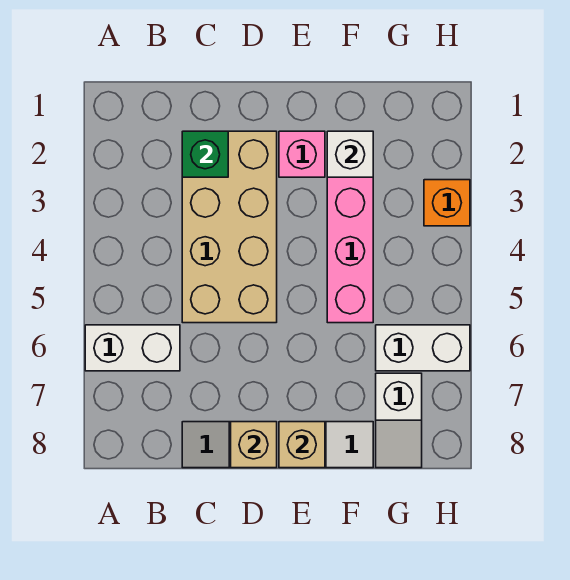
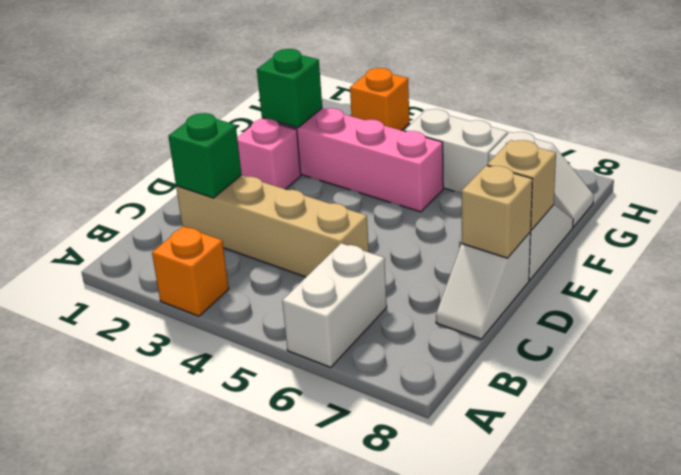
none -> orange 1x1 brick [152,227,229,316]
tan 2x4 brick [182,131,277,323] -> tan 1x4 brick [176,175,369,277]
white 1x1 brick [327,131,373,177] -> green 1x1 brick [257,49,322,128]
white 1x2 brick [376,325,470,371] -> white 1x2 brick turned to [404,109,508,193]

